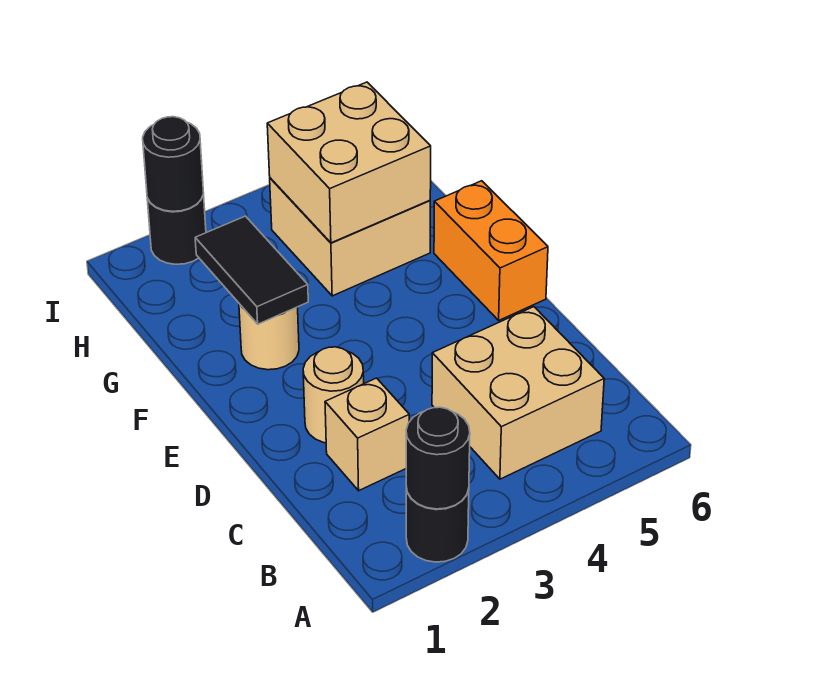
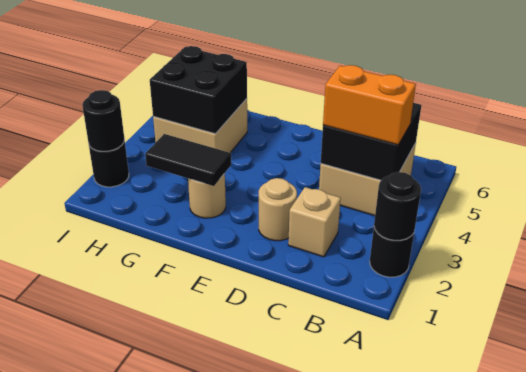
none -> black 2x2 brick [321,103,421,180]
orange 1x2 brick [434,181,548,320] -> orange 1x2 brick moved to [323,65,416,145]
tan 2x2 brick [267,82,431,243] -> black 2x2 brick [150,46,247,134]

